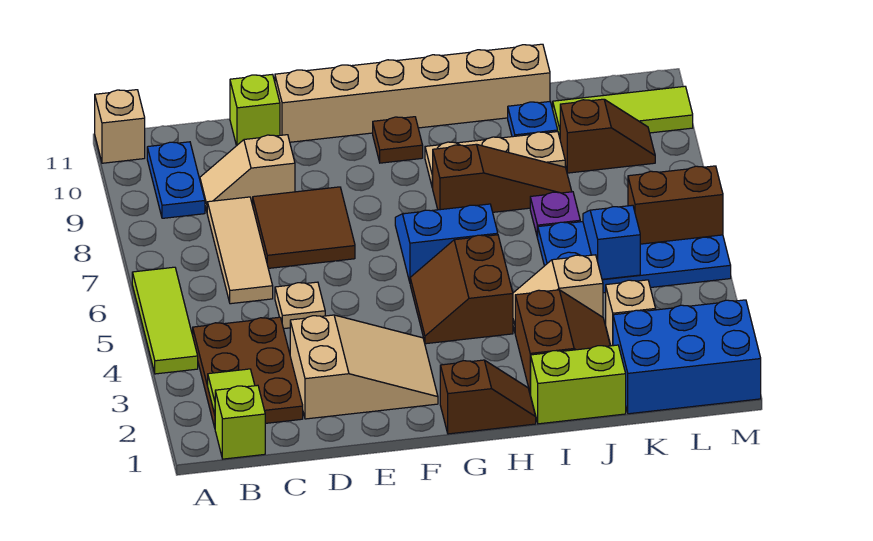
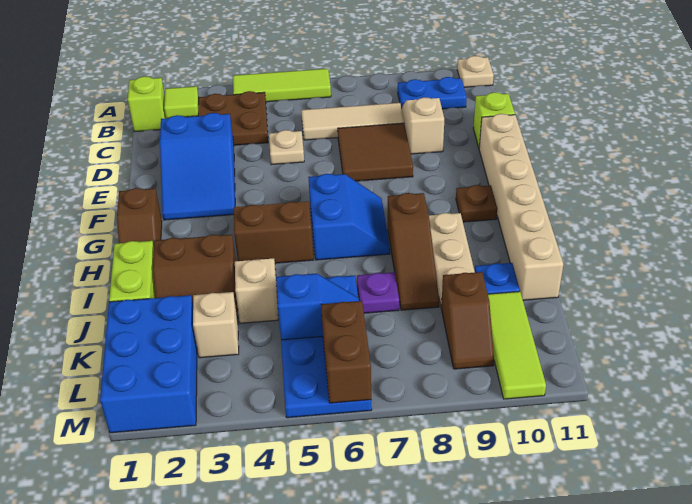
tan 1x1 brick [95,90,145,163] -> tan 1x1 plate [457,56,494,87]
tan 2x3 slope [290,315,438,419] -> blue 2x3 slope [160,113,235,220]

